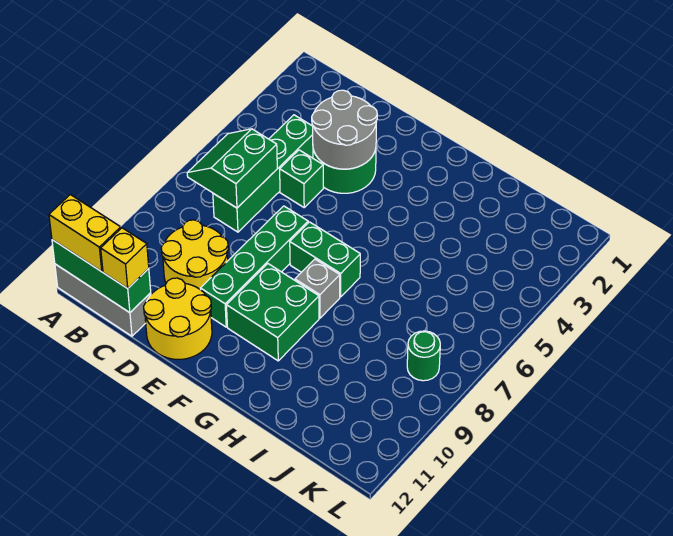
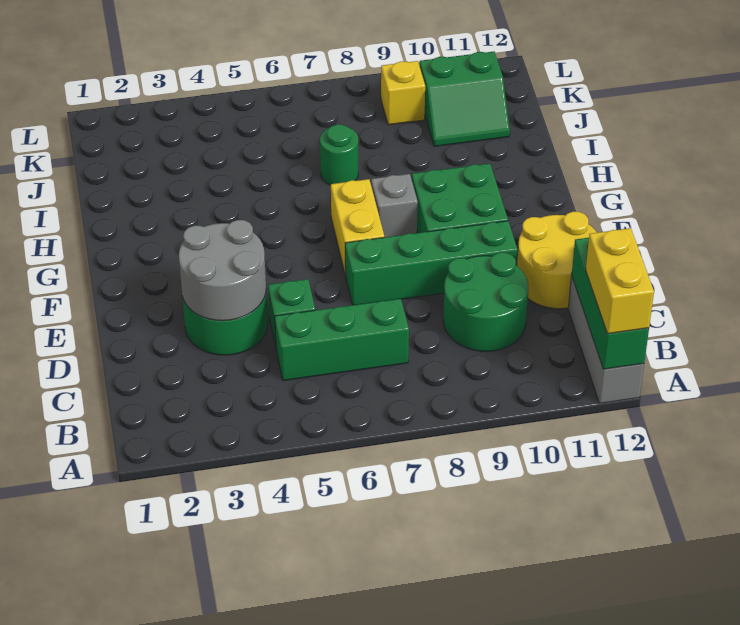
green 2x2 slope [187,129,277,208] -> green 2x2 slope moved to [420,52,510,146]
green 1x4 brick [213,115,313,232] -> green 1x3 brick [275,299,409,381]
yellow 2x2 round brick [161,220,228,290] -> green 2x2 round brick [443,252,528,352]
yellow 1x1 brick [101,228,149,288] -> yellow 1x1 brick moved to [381,61,425,125]
green 1x2 brick [290,222,360,297] -> yellow 1x2 brick [331,179,384,275]
green 1x1 round brick [407,331,440,381] -> green 1x1 round brick moved to [320,124,358,185]

